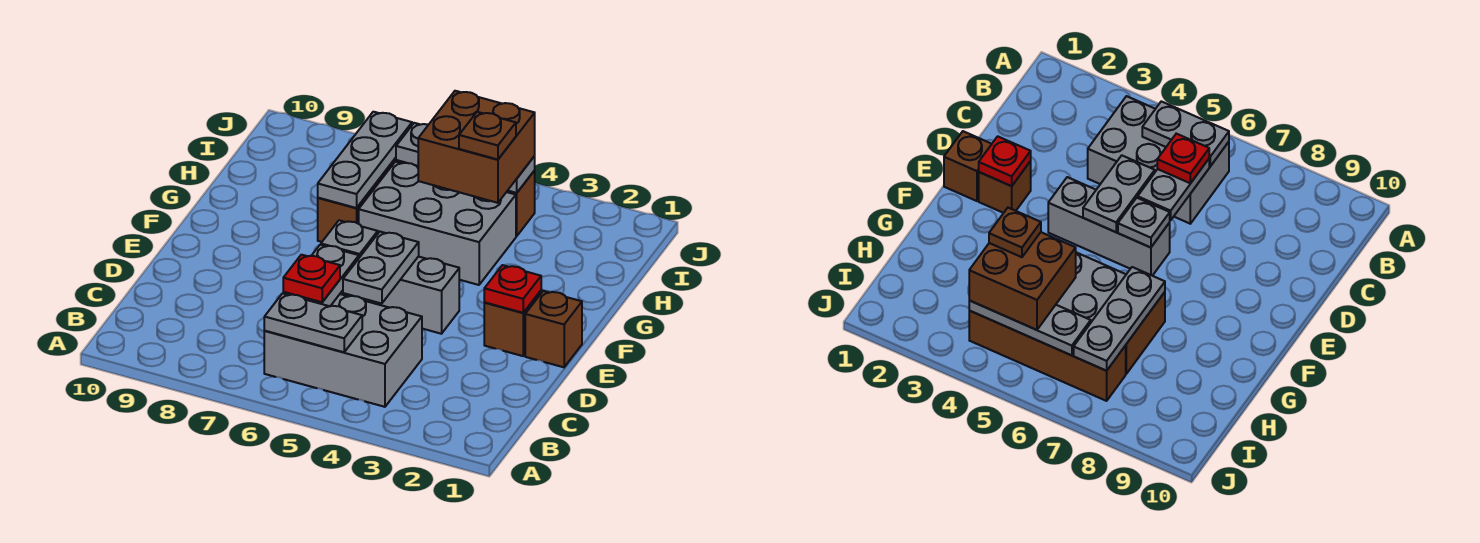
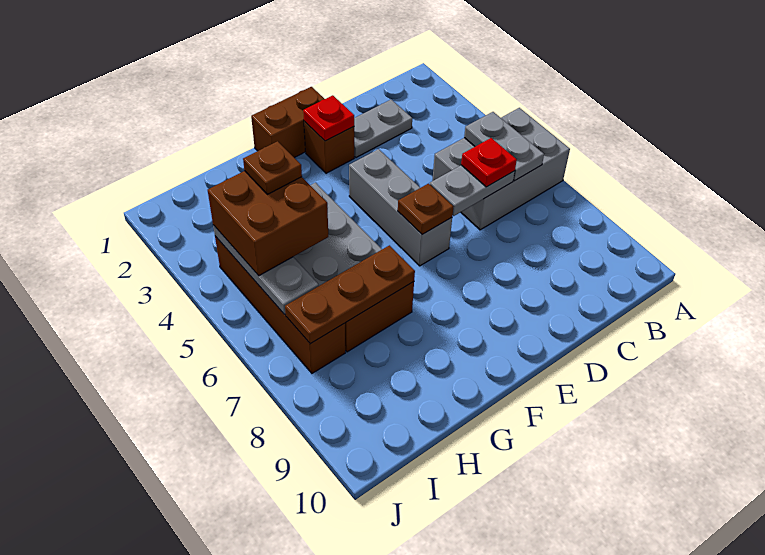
grey 2x3 brick [264,294,422,407] -> grey 2x3 brick turned to [432,108,570,230]
grey 1x2 plate [343,232,419,304] -> grey 1x2 plate moved to [354,100,412,158]
brown 1x1 brick [525,291,582,367] -> brown 1x2 brick [251,87,324,158]
grey 1x1 plate [321,220,378,258] -> brown 1x1 plate [398,184,453,235]
grey 1x3 plate [318,112,412,208] -> brown 1x3 plate [285,245,415,344]

